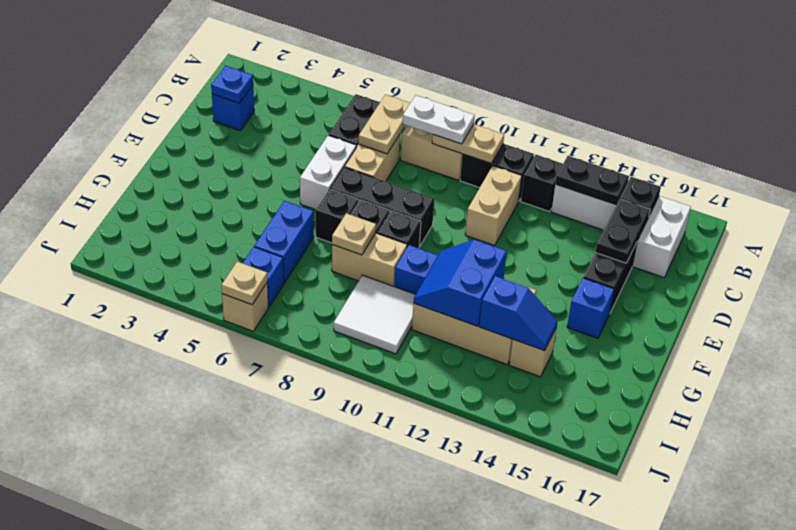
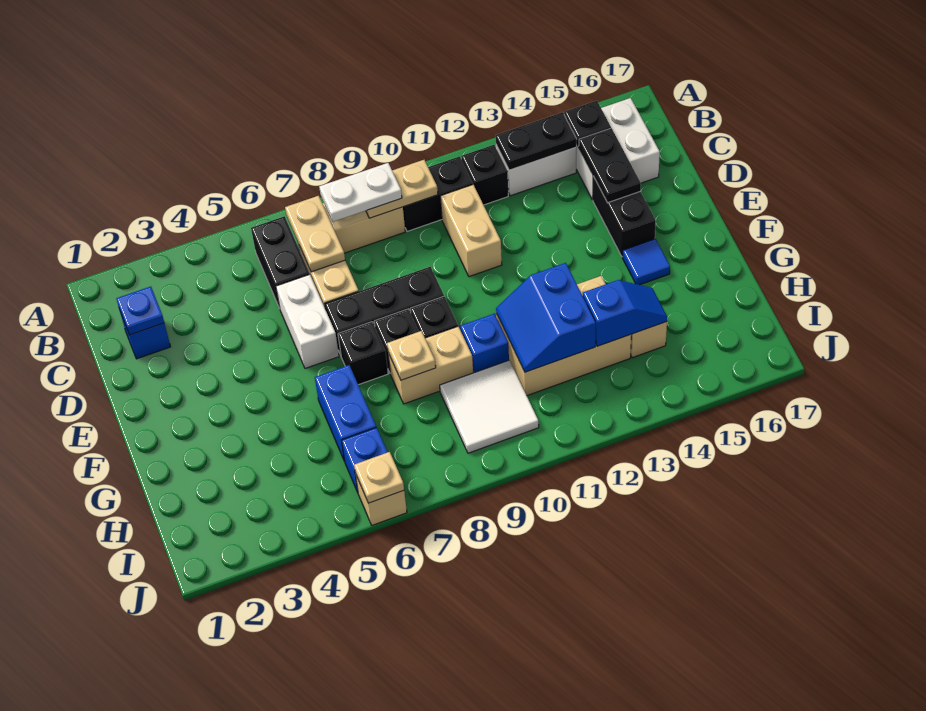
blue 1x1 brick [567,278,614,338] -> blue 1x1 tile [622,239,670,285]

